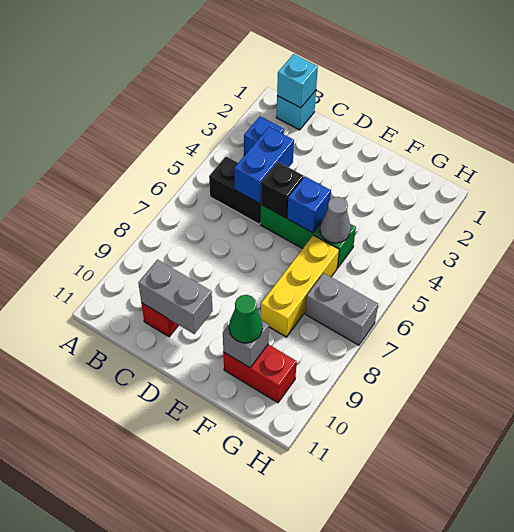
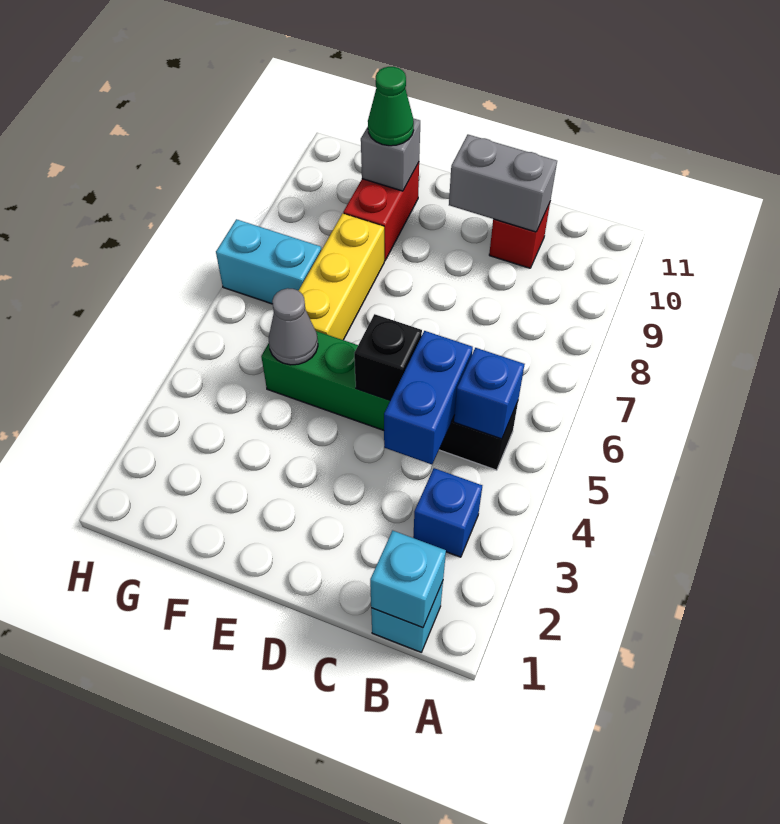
blue 1x1 brick [287,177,331,233] -> blue 1x1 brick moved to [454,348,525,439]
red 1x2 brick [223,344,297,403] -> red 1x2 brick turned to [343,162,419,261]
grey 1x2 brick [305,273,378,345] -> cyan 1x2 brick [216,219,321,304]

